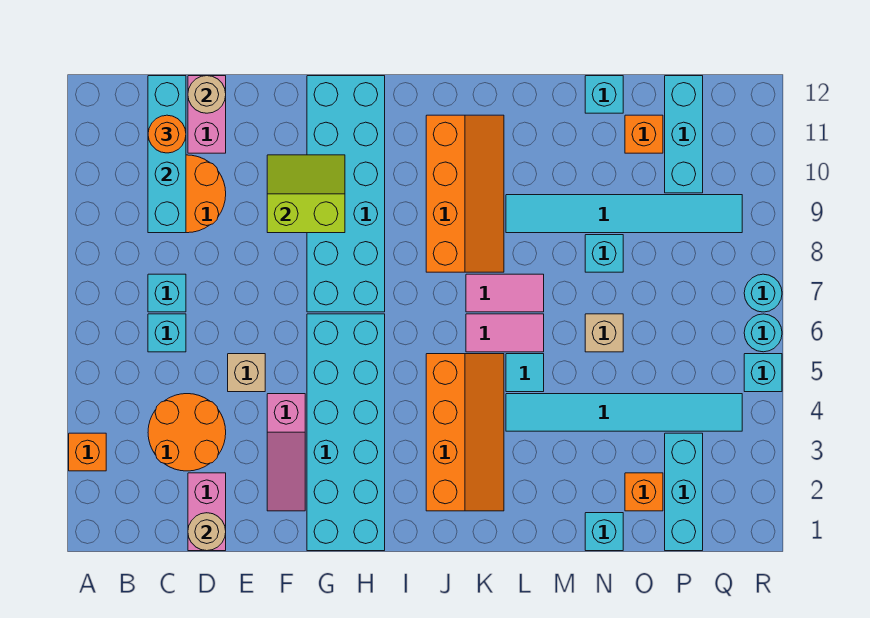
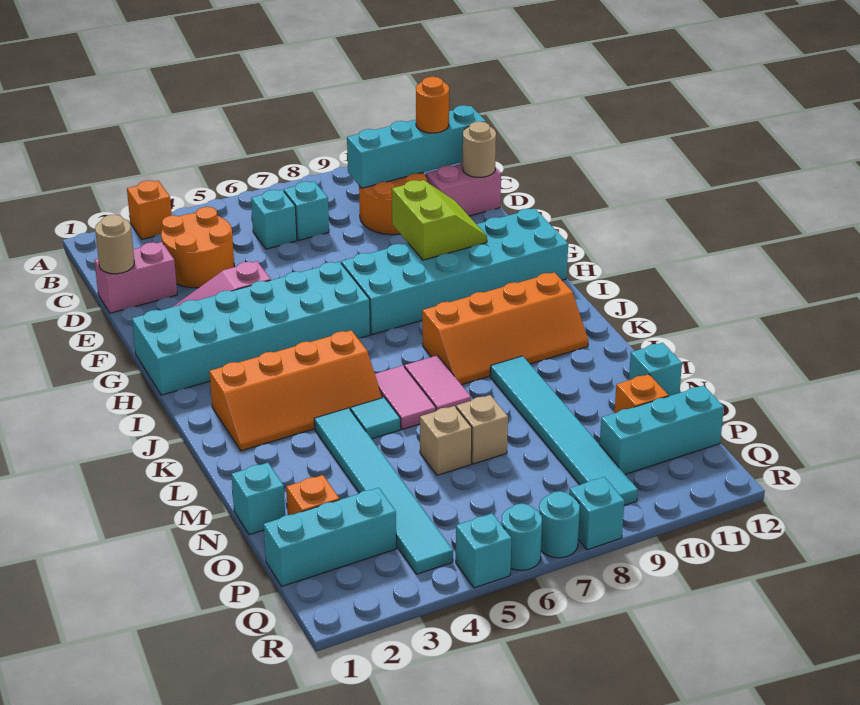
tan 1x1 brick [228,354,265,392] -> tan 1x1 brick moved to [456,395,508,464]
cyan 1x1 brick [585,235,623,272] -> cyan 1x1 brick moved to [569,477,624,550]

